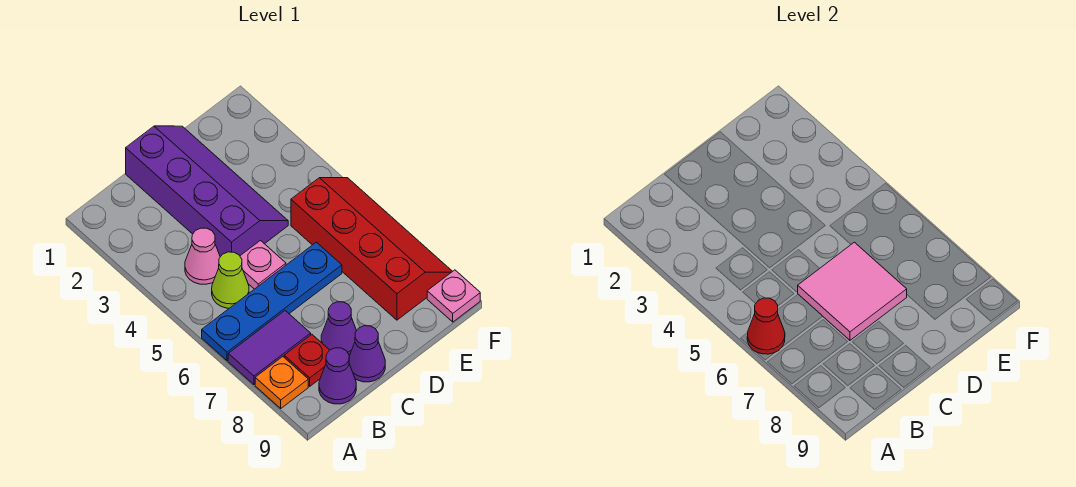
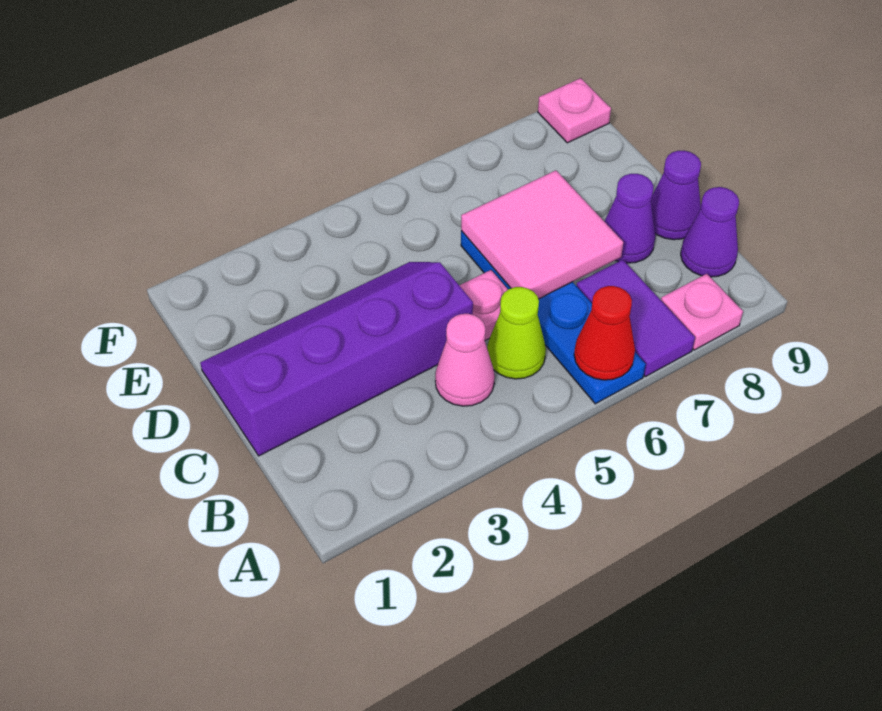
orange 1x1 plate [255,357,308,408] -> pink 1x1 plate [661,274,743,350]
red 1x1 plate [284,335,329,386] -> none
red 2x4 slope [291,178,453,320] -> none

